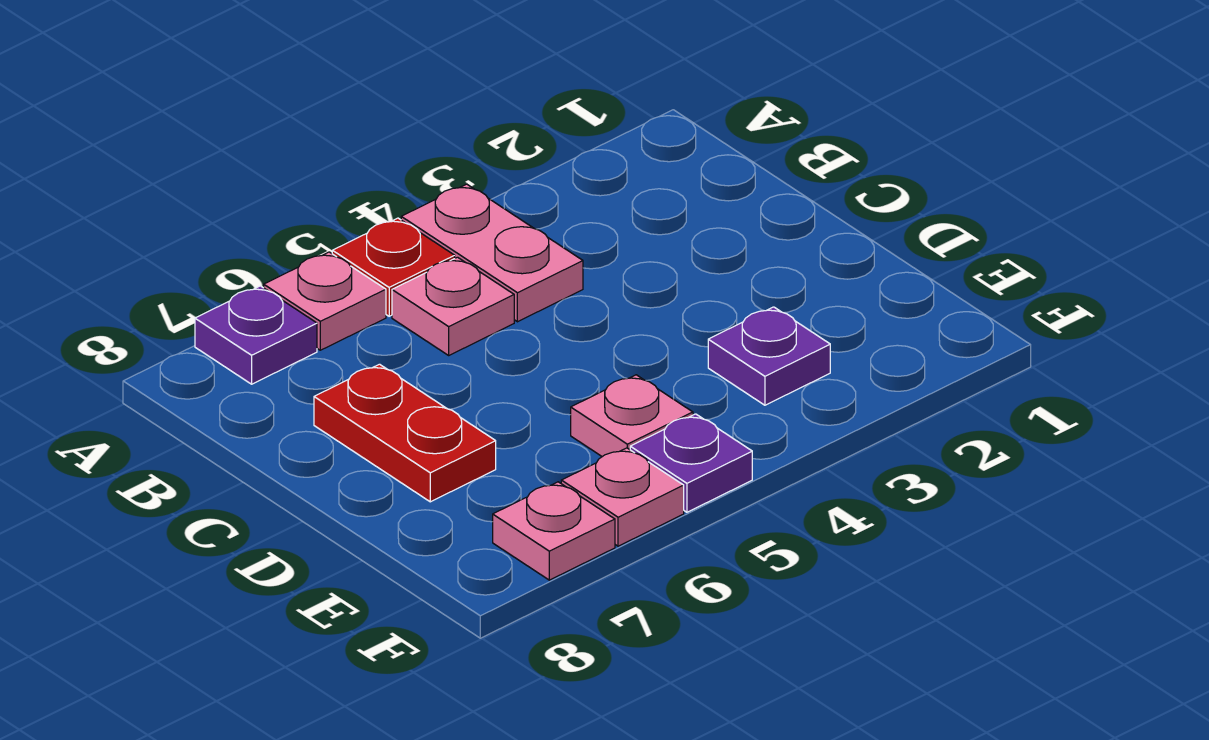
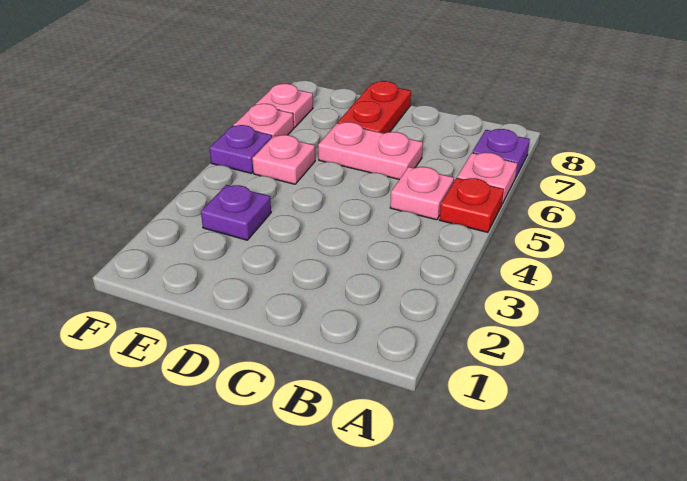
pink 1x2 plate [401,184,583,322] -> pink 1x2 plate moved to [318,122,423,179]
red 1x2 plate [314,364,496,502] -> red 1x2 plate turned to [338,81,411,133]

